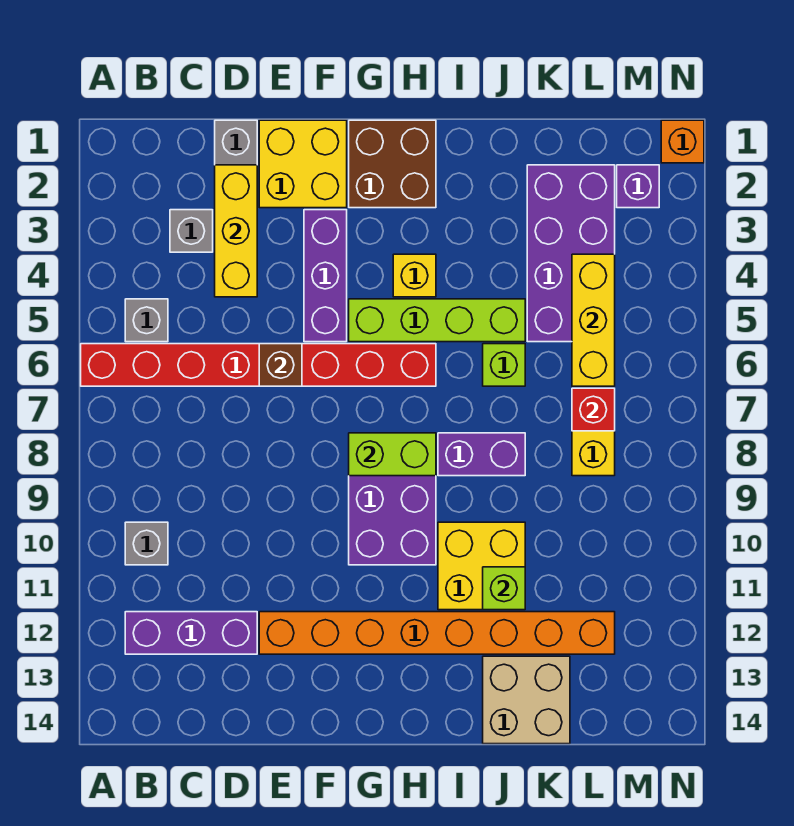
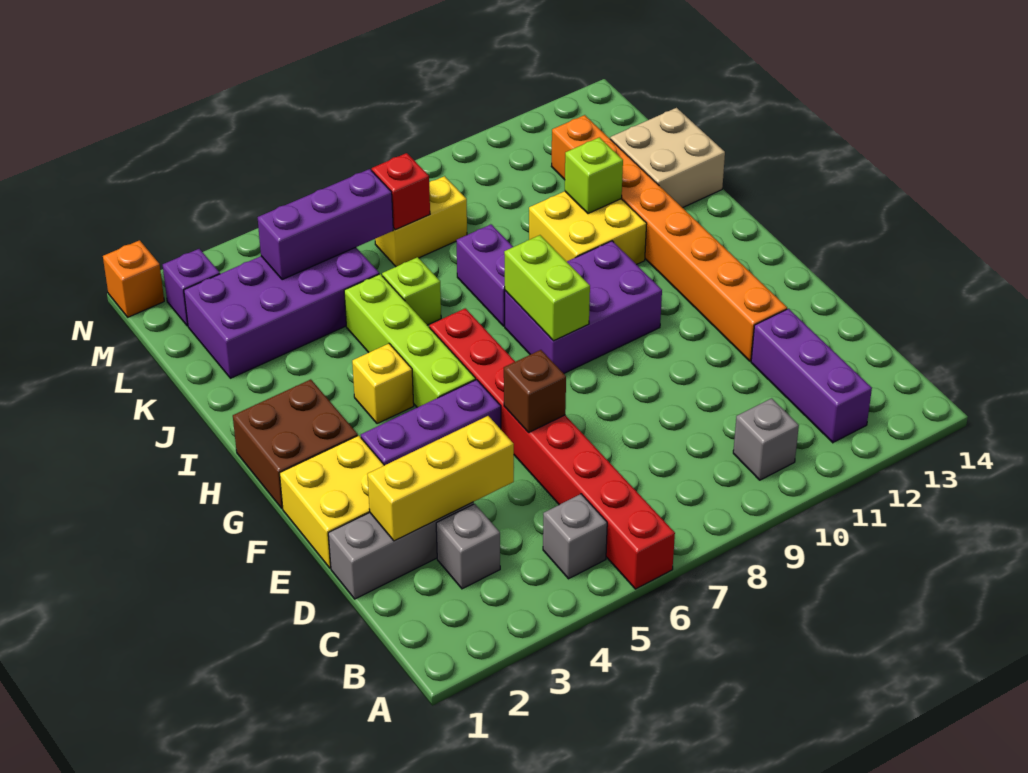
yellow 1x3 brick [572,254,615,386] -> purple 1x3 brick [258,169,393,280]

